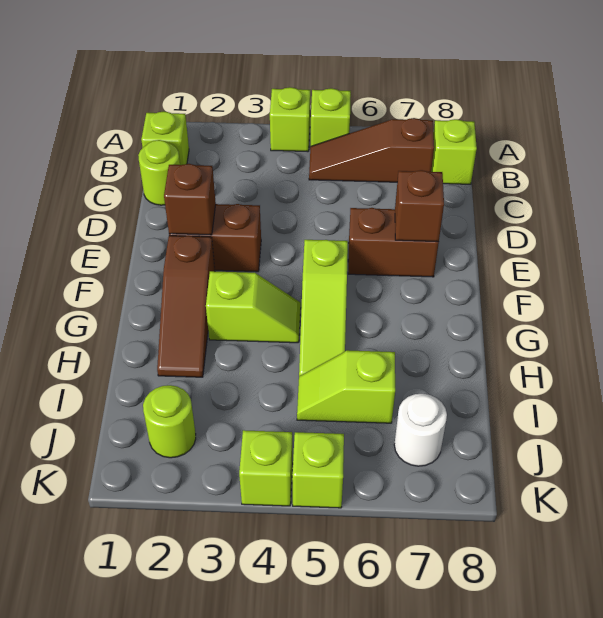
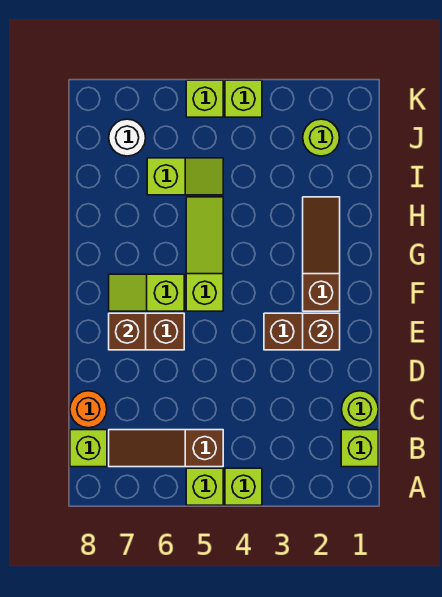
brown 1x3 slope [309,118,434,182] -> brown 1x3 slope turned to [109,430,223,467]
none -> orange 1x1 round brick [70,391,107,428]
lime 1x2 slope [206,271,301,343] -> lime 1x2 slope moved to [109,274,184,311]

